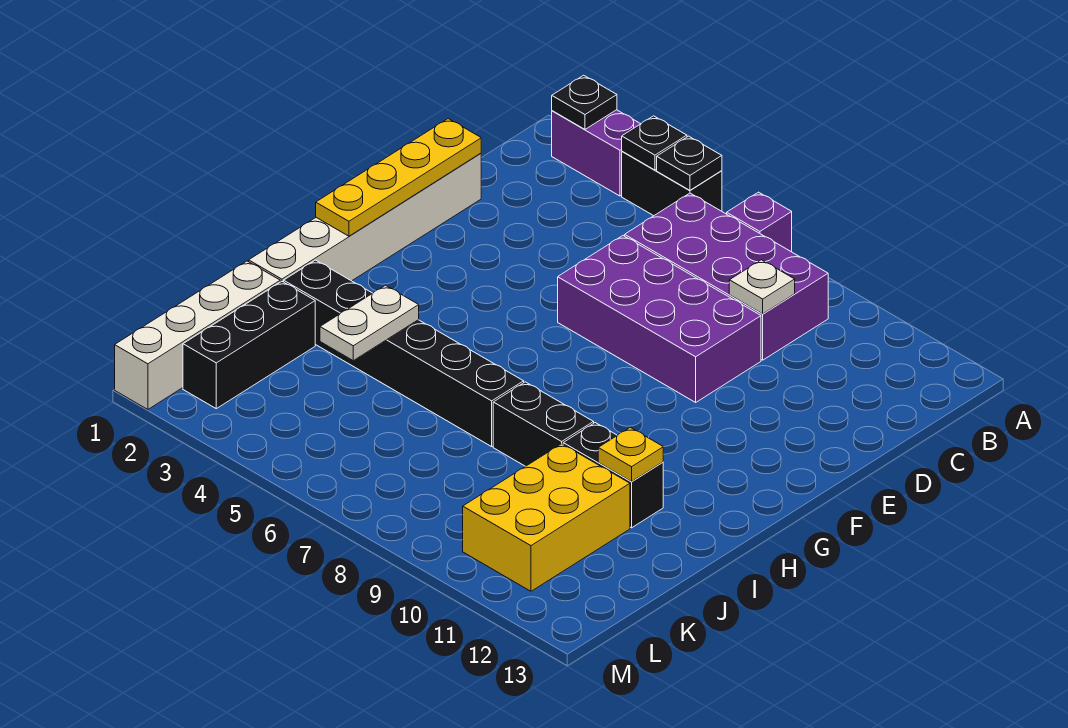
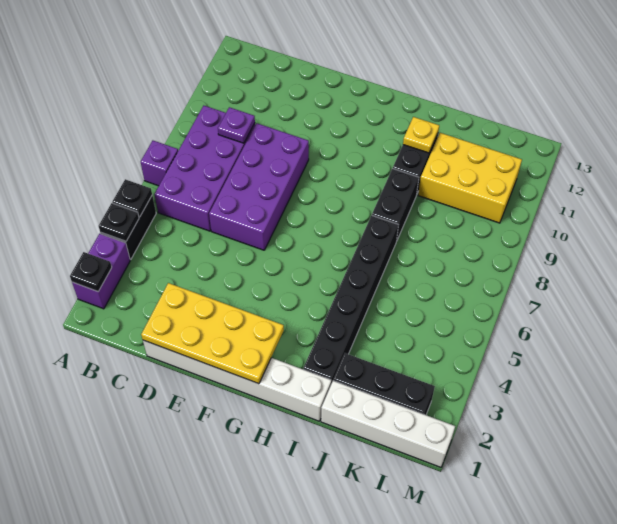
white 1x1 plate [729,260,795,314] -> purple 1x1 plate [218,107,255,143]
yellow 1x4 plate [316,119,481,236] -> yellow 2x4 plate [141,283,284,384]
white 1x2 plate [320,285,419,361] -> none

